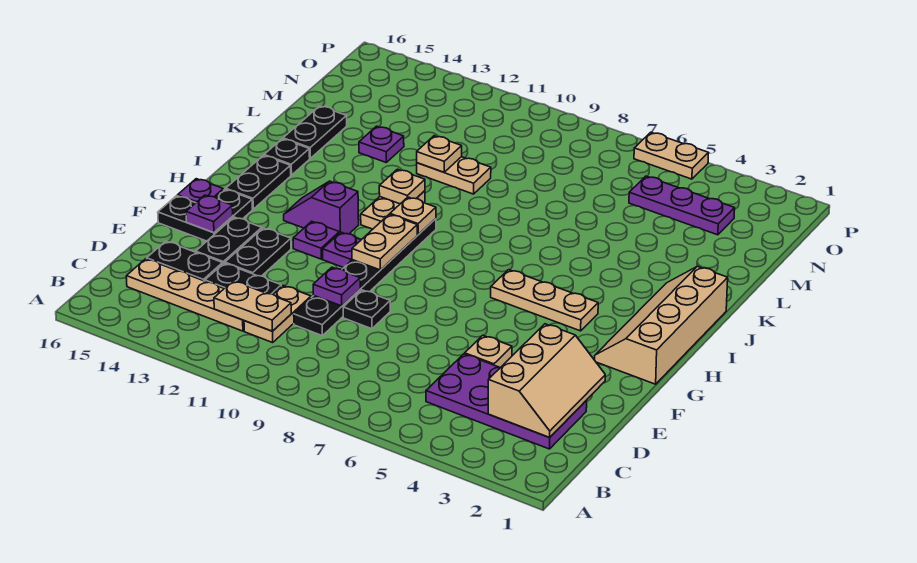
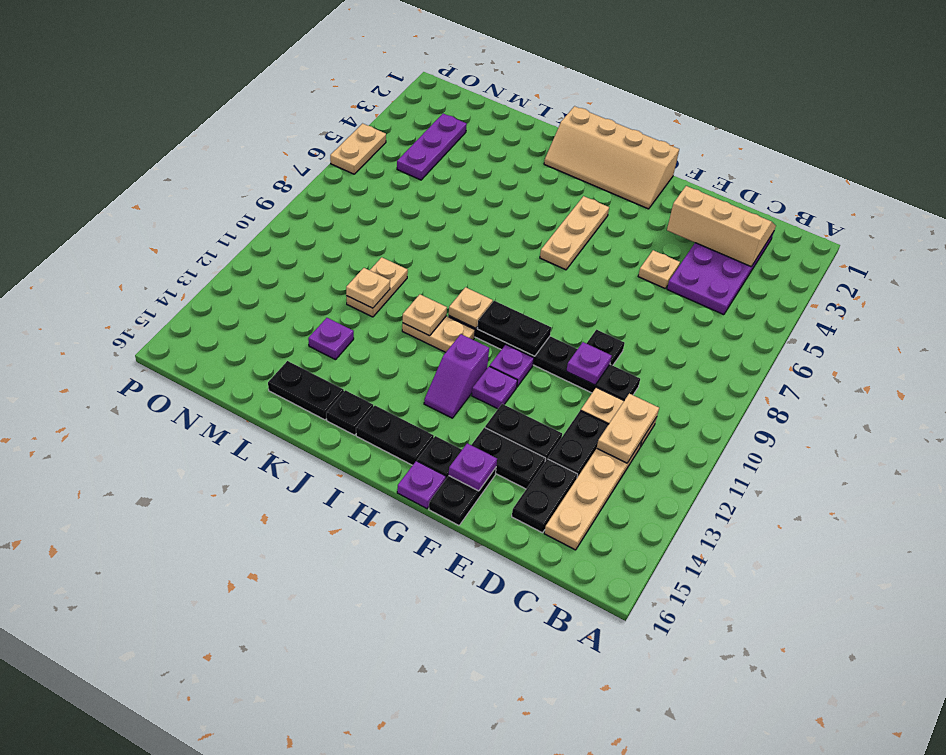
tan 1x2 plate [352,214,417,270] -> black 1x2 plate [477,301,551,356]

